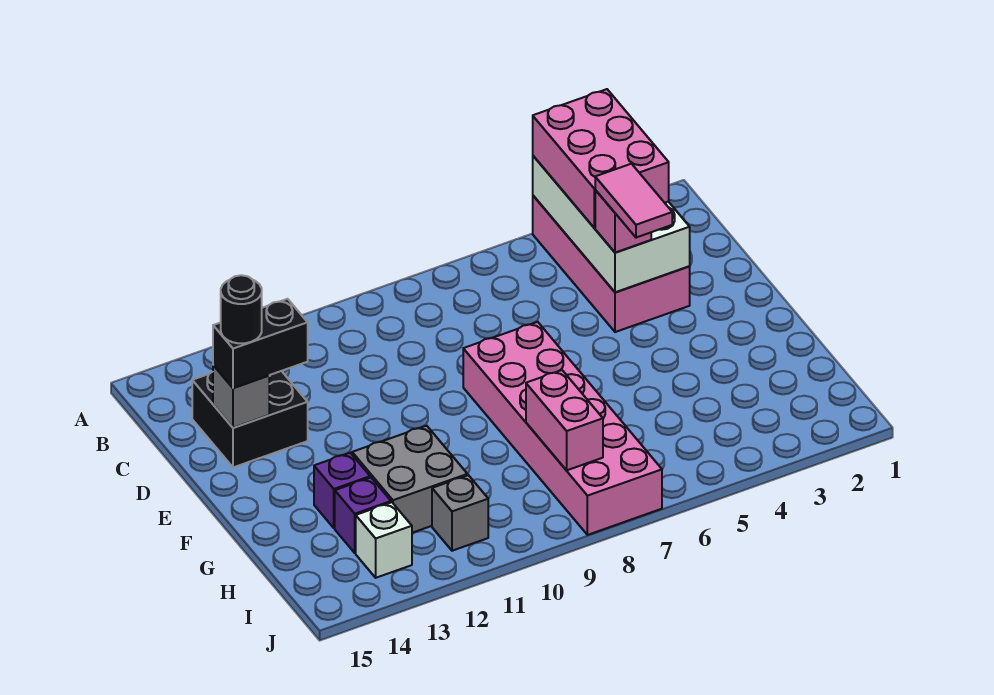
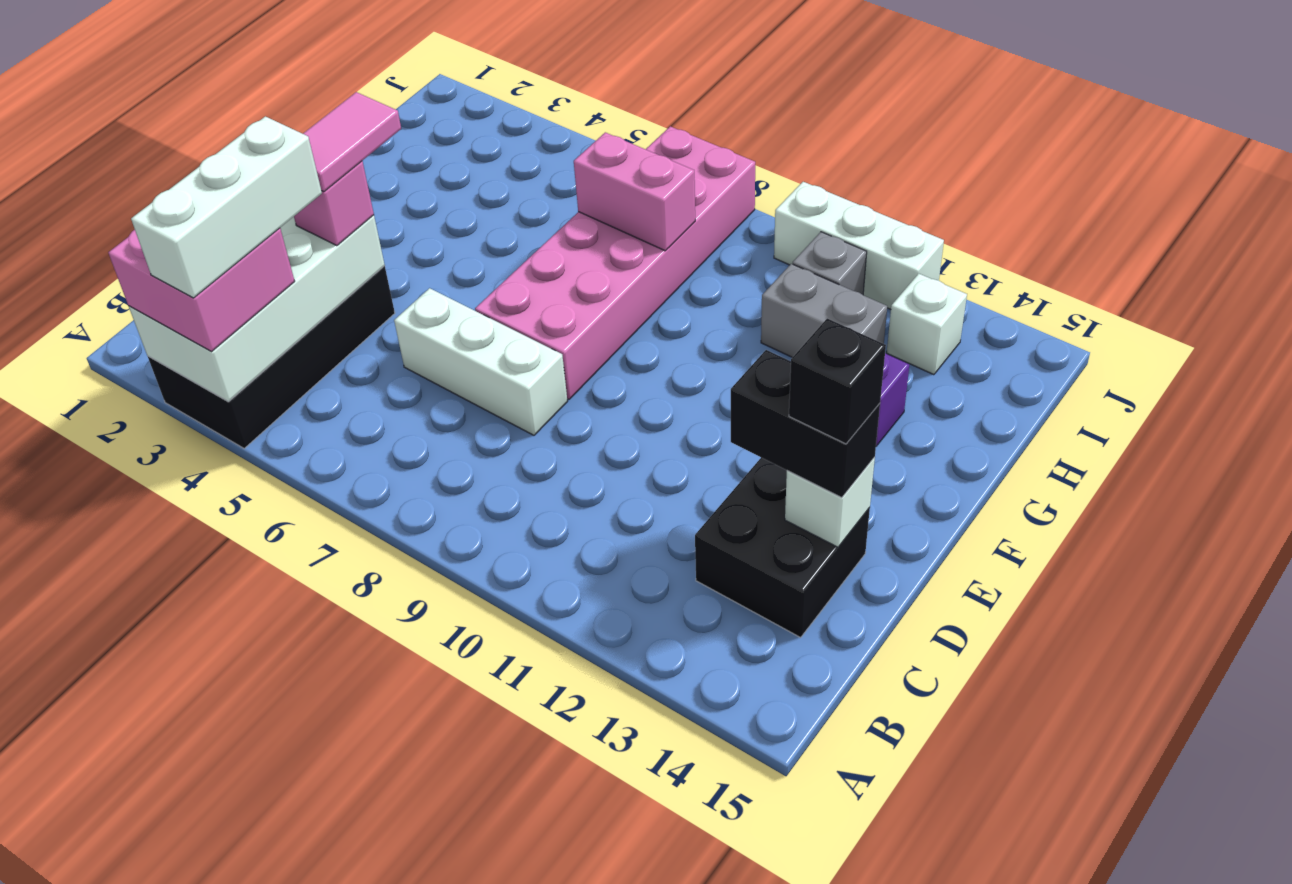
pink 2x4 brick [533,196,690,332] -> black 2x4 brick [148,266,395,449]
pink 2x3 brick [533,89,669,228] -> pink 2x2 brick [108,228,295,351]
none -> white 1x3 brick [131,116,322,298]
none -> white 1x3 brick [394,288,568,435]
grey 1x1 brick [213,365,269,428] -> white 1x1 brick [785,457,875,547]
black 1x1 round brick [221,275,262,343] -> black 1x1 brick [789,319,886,444]
grey 2x2 brick [352,426,467,533] -> grey 1x2 brick [761,264,887,357]
pink 1x2 brick [526,370,603,470] -> pink 1x2 brick turned to [574,132,695,251]
purple 1x1 brick [335,478,391,553] -> none
none -> white 1x3 brick [774,182,944,309]

